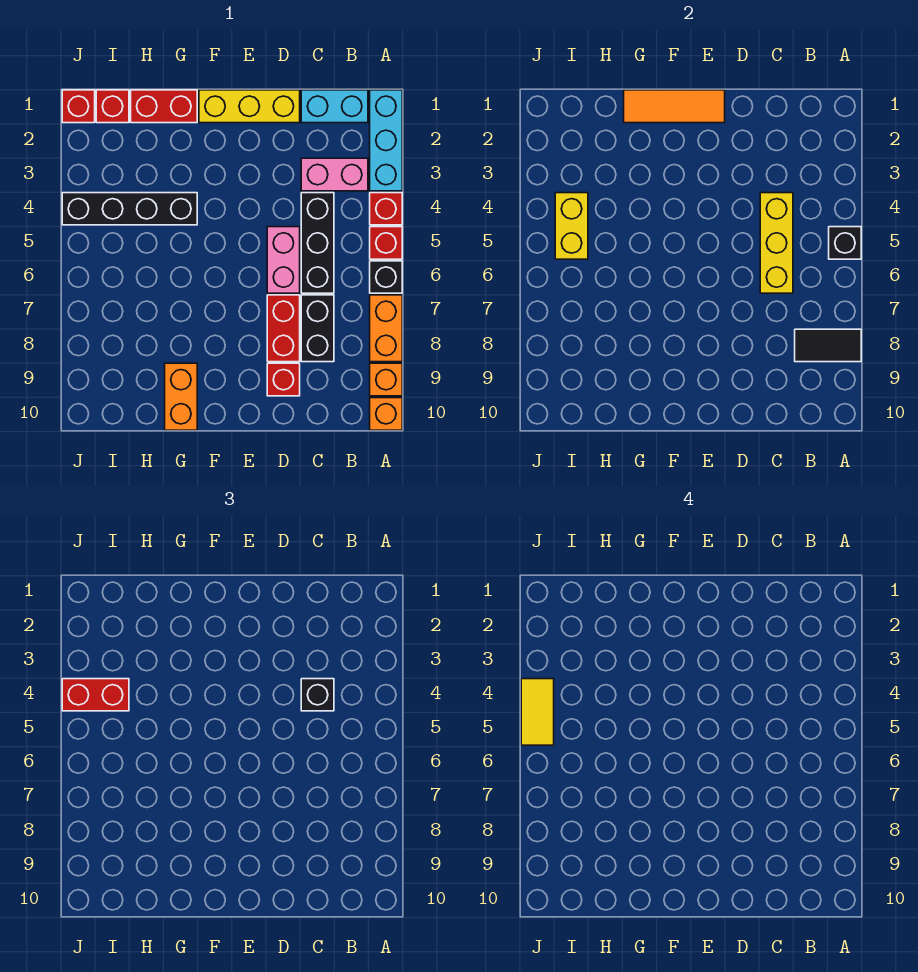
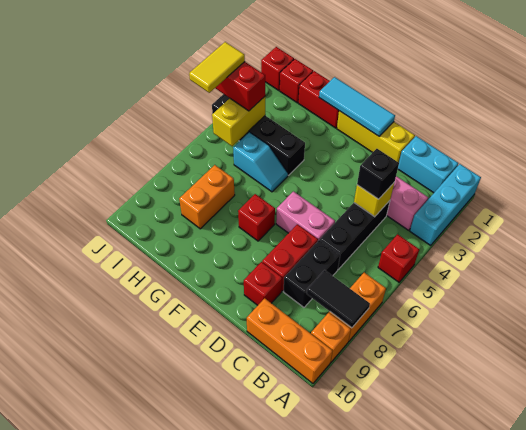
red 1x1 brick [370,193,402,225] -> red 1x1 brick moved to [238,194,275,241]
black 1x1 brick [829,227,861,259] -> none
black 1x1 brick [370,261,402,293] -> none
orange 1x1 brick [370,398,402,430] -> orange 1x3 brick [247,298,333,383]
yellow 1x3 brick [760,193,793,293] -> yellow 1x1 brick [354,183,394,217]
pink 1x2 brick [267,227,300,293] -> pink 1x2 brick turned to [276,191,335,240]
orange 1x3 tile [624,90,725,123] -> cyan 1x3 tile [319,77,395,137]
none -> cyan 1x2 slope [233,132,288,192]
orange 1x2 brick [165,363,197,430] -> orange 1x2 brick moved to [179,165,235,229]

